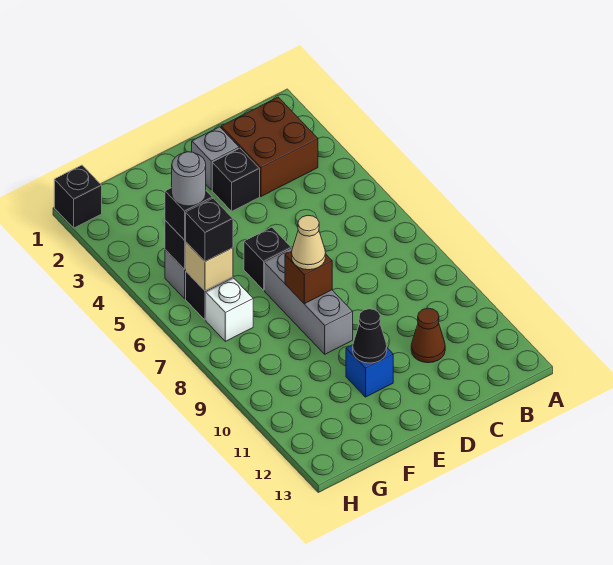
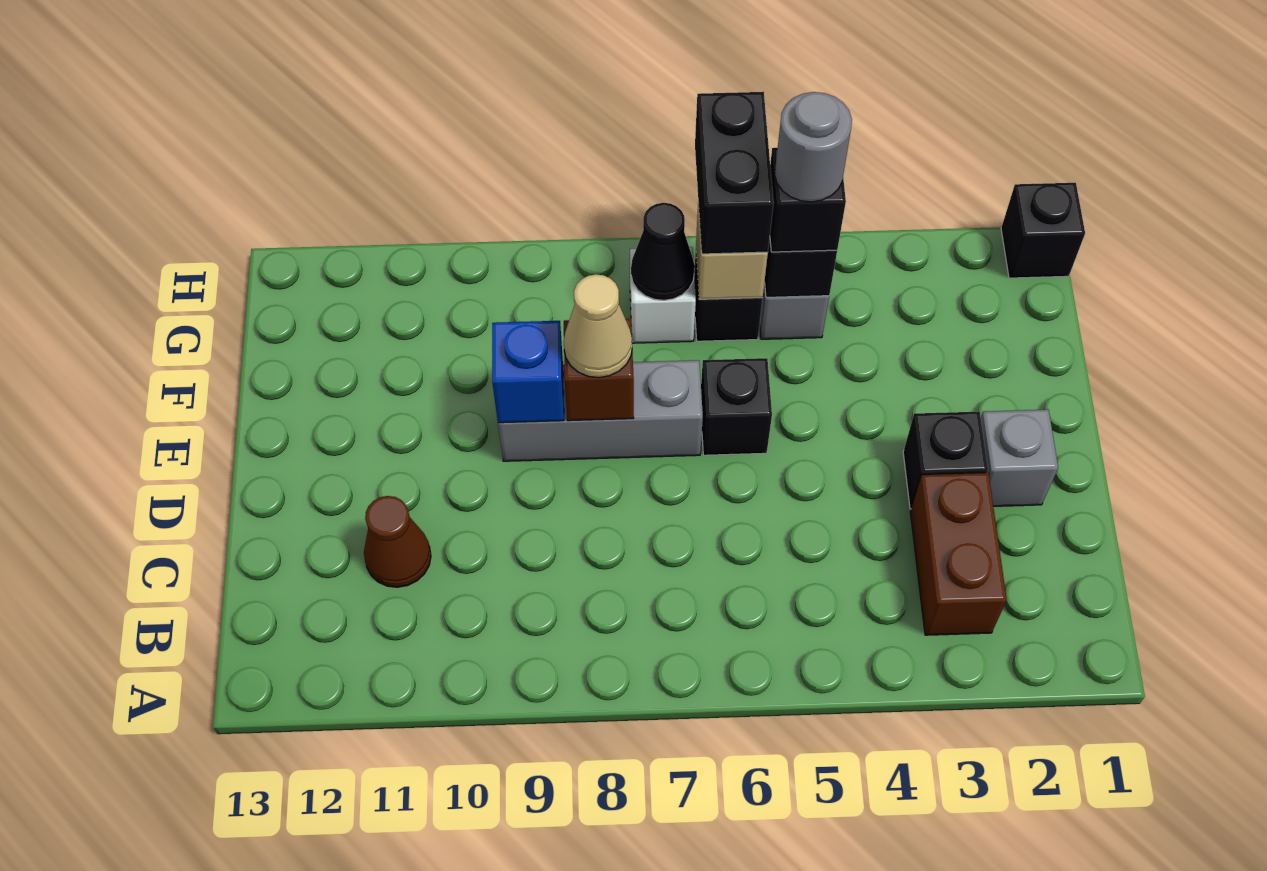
brown 2x2 brick [221,97,318,196] -> brown 1x2 brick [910,473,1007,635]
blue 1x1 brick [346,345,393,397] -> blue 1x1 brick moved to [492,321,564,423]
black 1x1 cone [353,309,387,363] -> black 1x1 cone moved to [631,203,695,300]
black 1x1 brick [186,198,233,262] -> black 1x2 brick [695,92,774,254]

